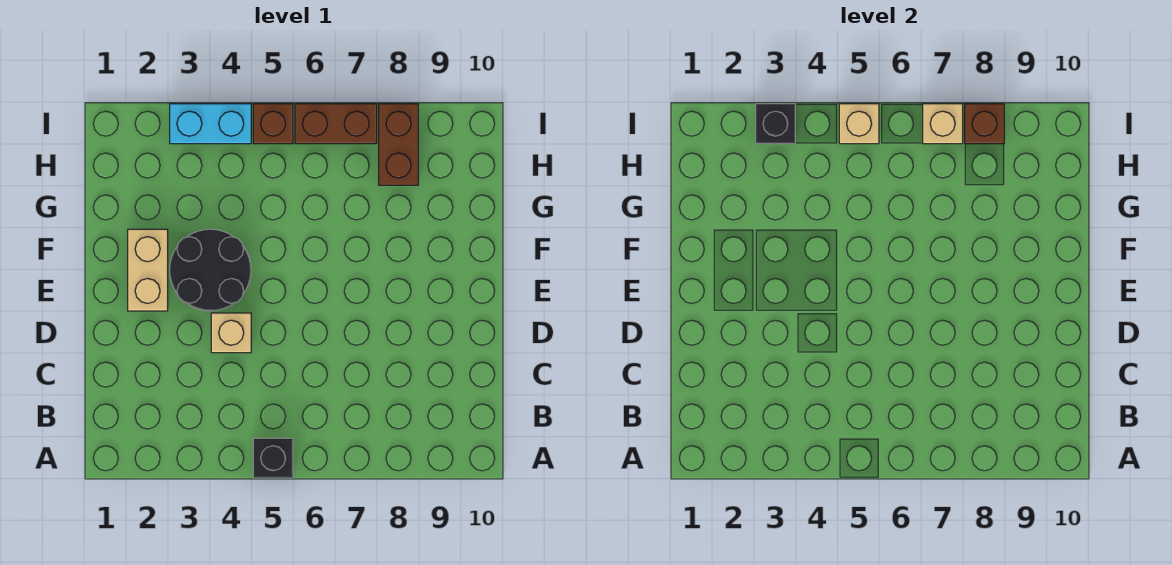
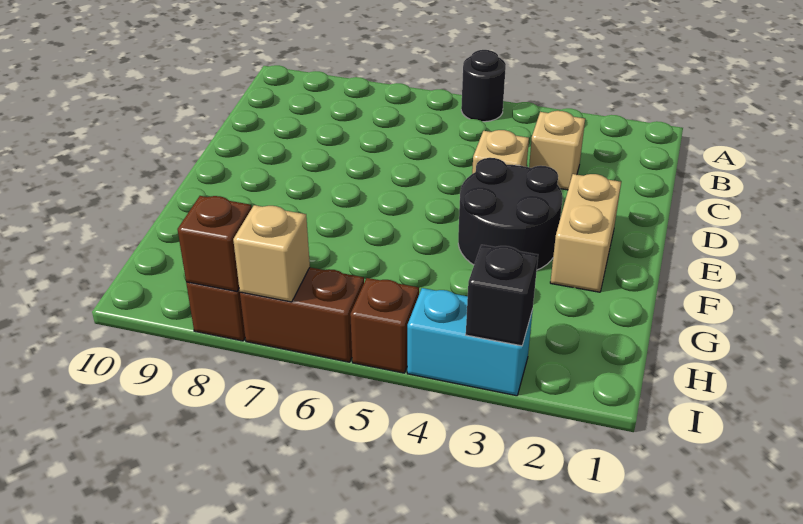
black 1x1 brick [253,438,293,478] -> black 1x1 round brick [461,50,506,122]
tan 1x1 brick [839,104,879,144] -> tan 1x1 brick moved to [529,111,585,190]

